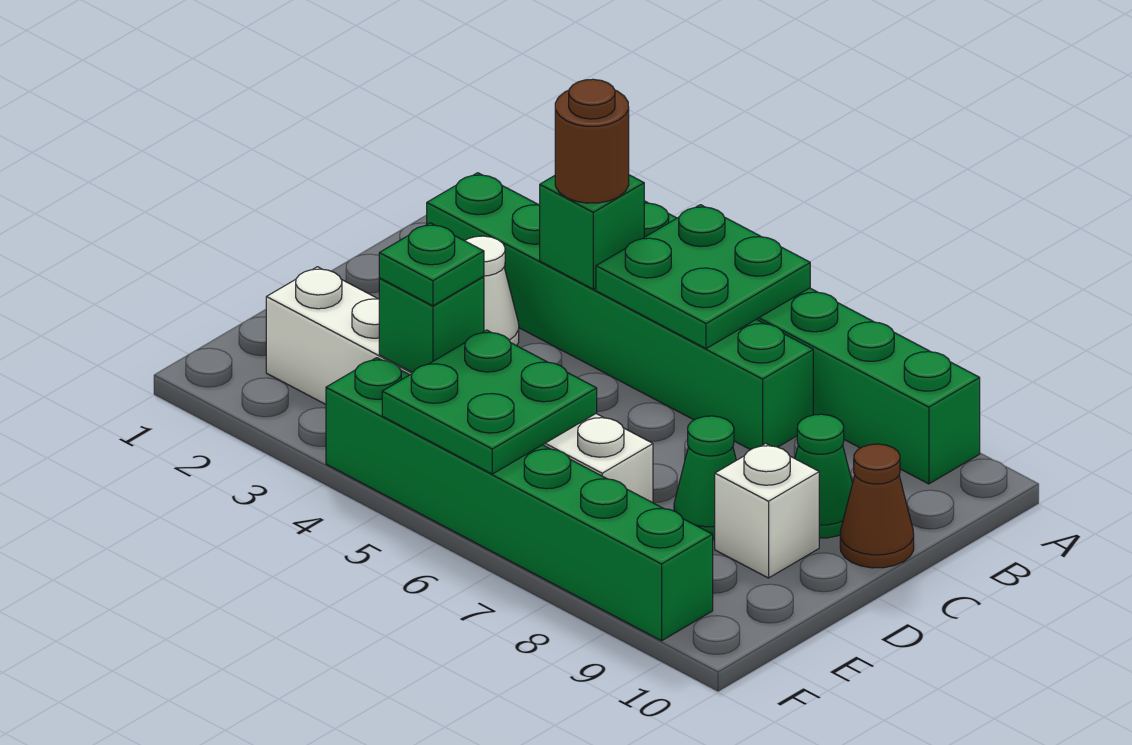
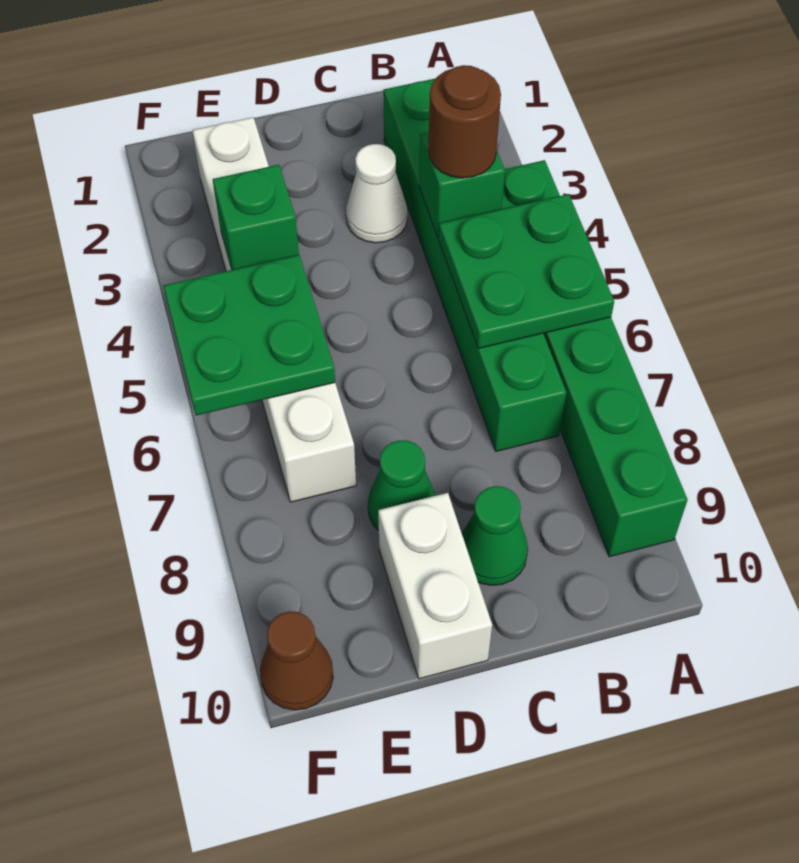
brown 1x1 cone [840,444,914,568] -> brown 1x1 cone moved to [260,611,333,710]
white 1x1 brick [715,443,819,578] -> white 1x2 brick [378,493,492,679]
green 1x1 plate [379,223,484,306] -> none
green 1x6 brick [326,358,713,641] -> none

